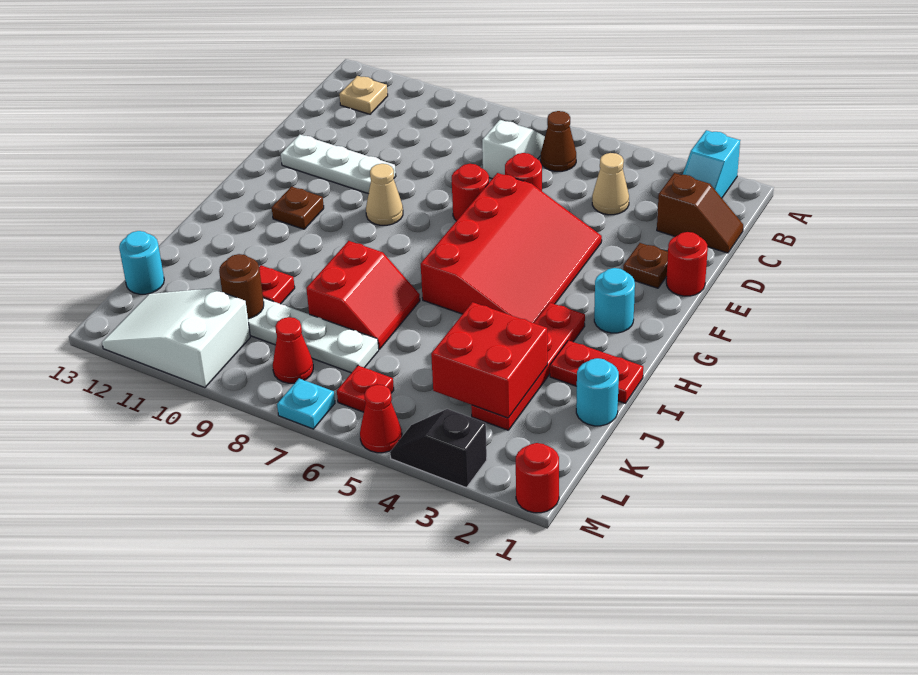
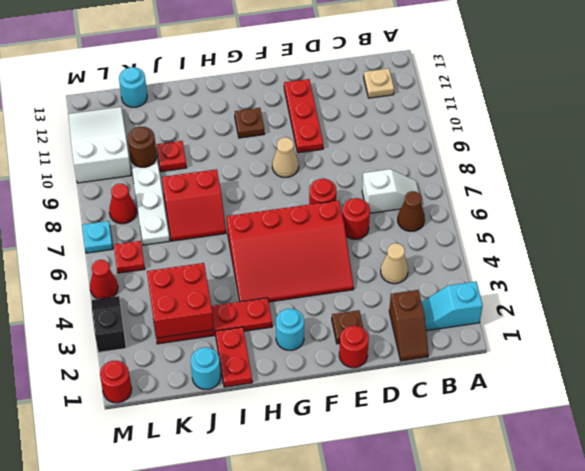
white 1x3 plate [281,135,396,194] -> red 1x3 plate [284,79,323,153]

